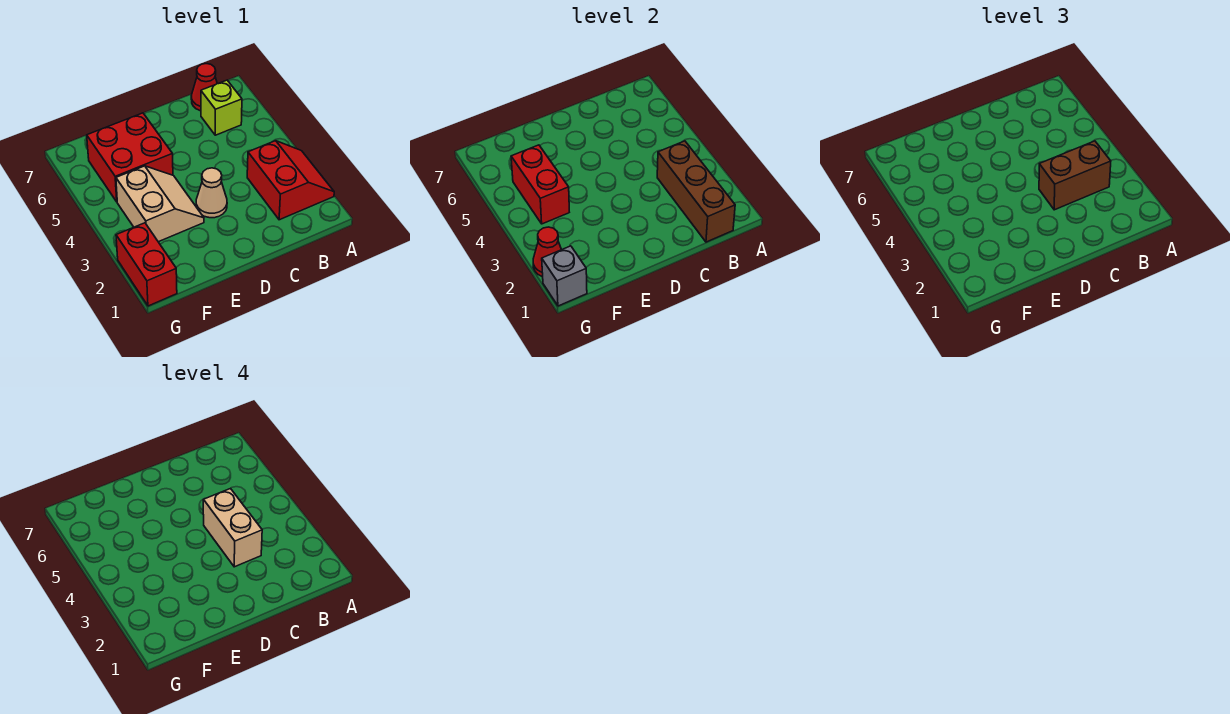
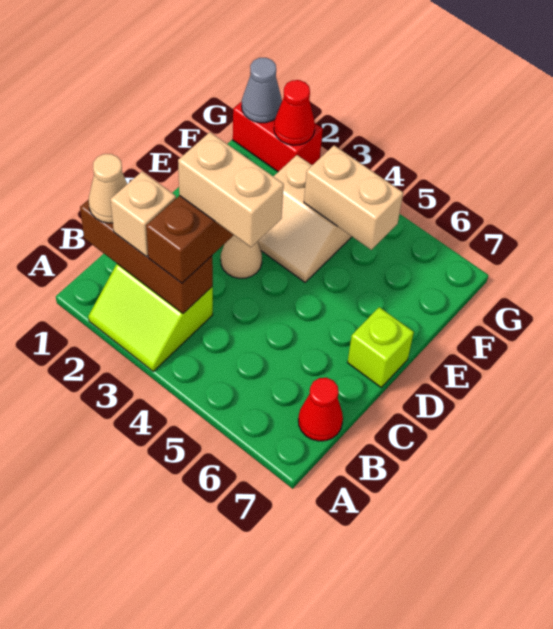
red 2x2 slope [247,141,334,220] -> lime 2x2 slope [88,264,213,371]
none -> tan 1x1 cone [89,154,127,223]
none -> tan 1x1 brick [110,171,176,257]
lime 1x1 brick [201,80,242,135] -> lime 1x1 brick moved to [347,307,414,387]
red 2x2 brick [87,113,173,202] -> none
red 1x2 brick [511,145,569,224] -> tan 1x2 brick [304,145,403,250]
grey 1x1 brick [542,246,587,306] -> grey 1x1 cone [242,58,282,123]

